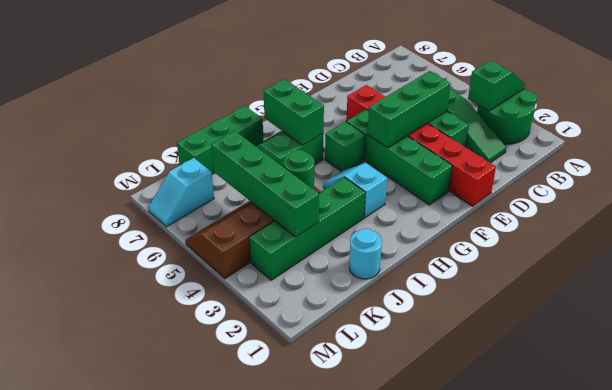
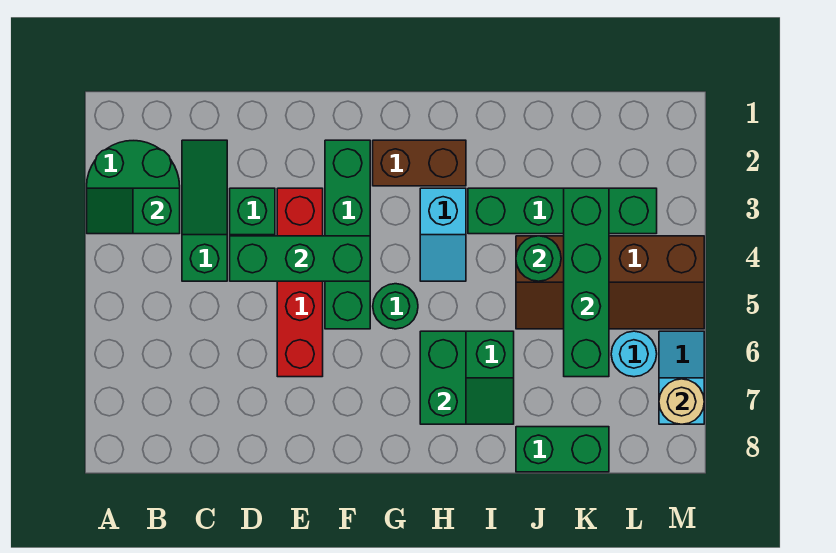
red 1x6 brick [346,85,496,206] -> red 1x4 brick [277,188,323,377]
none -> brown 1x2 brick [373,140,466,186]
green 1x1 brick [325,122,365,172] -> green 1x1 round brick [373,284,418,329]
green 1x3 brick [177,106,263,174] -> green 1x2 brick [516,427,609,472]
cyan 1x1 round brick [349,229,382,279] -> cyan 1x1 round brick moved to [611,331,657,377]
cyan 1x2 slope [148,158,214,227] -> cyan 1x2 slope turned to [659,331,704,424]
none -> tan 1x1 round brick [659,379,704,424]

